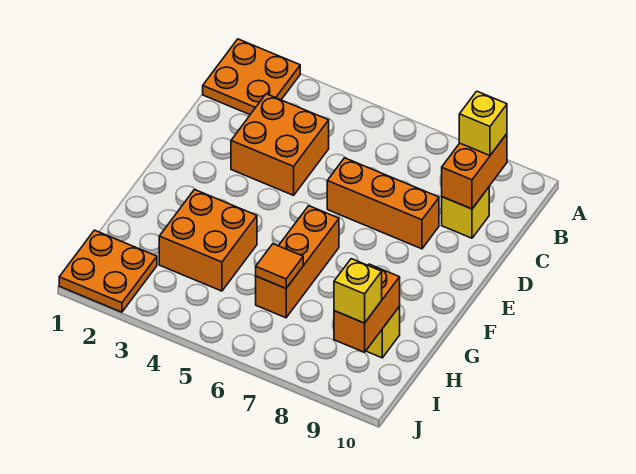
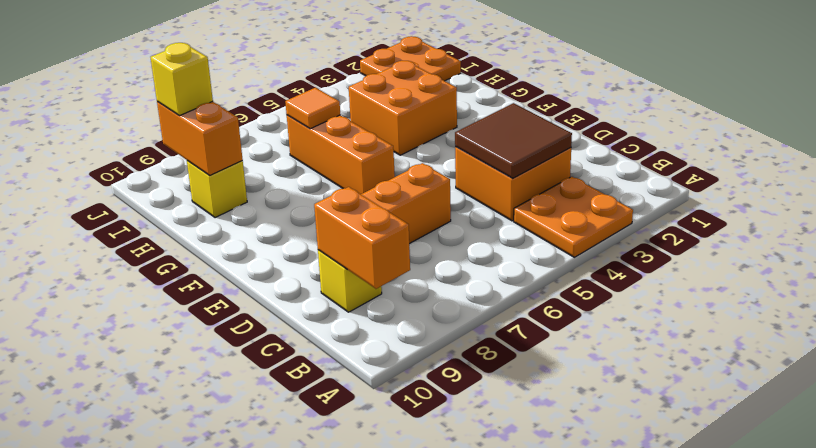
orange 2x2 plate [203,39,300,114] -> orange 2x2 plate moved to [514,177,633,257]
yellow 1x1 brick [459,91,507,156] -> none
none -> brown 2x2 tile [455,103,572,178]

